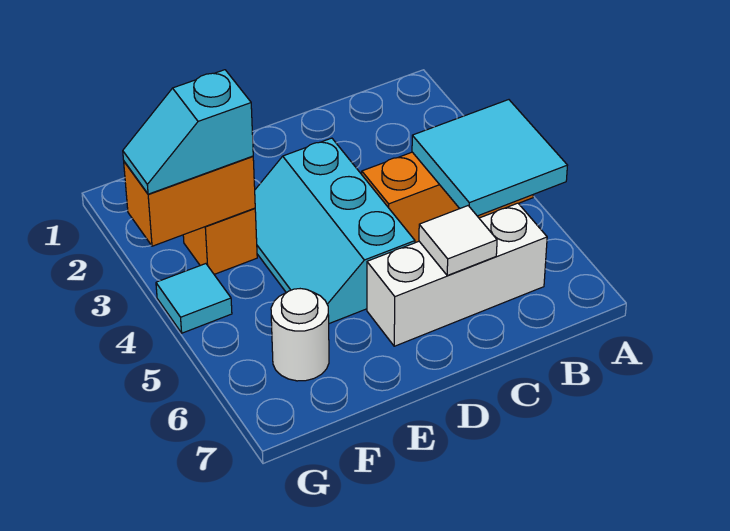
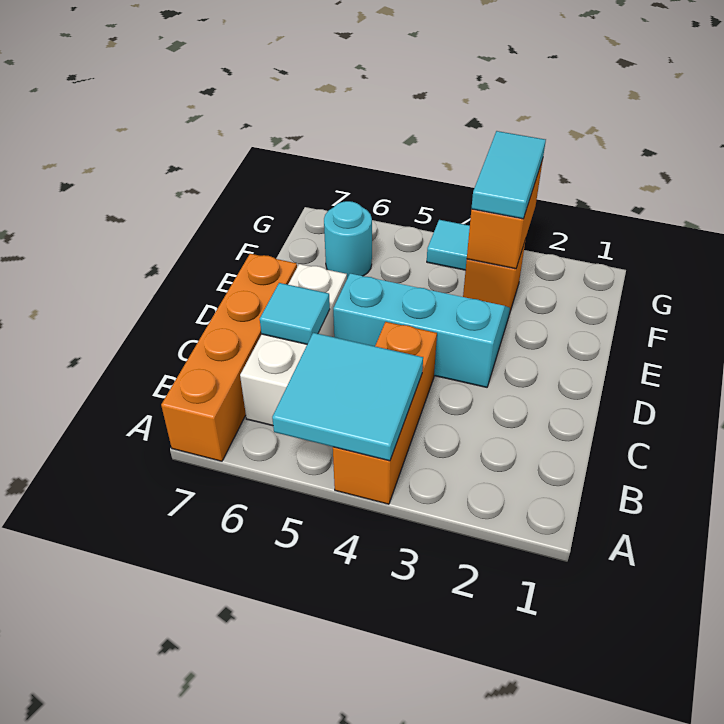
none -> orange 1x4 brick [161,254,297,461]
white 1x1 tile [419,206,497,275] -> cyan 1x1 tile [260,283,330,344]
cyan 1x2 slope [123,70,253,194] -> cyan 1x2 tile [471,131,546,219]
white 1x1 round brick [271,289,329,381] -> cyan 1x1 round brick [324,201,372,278]

